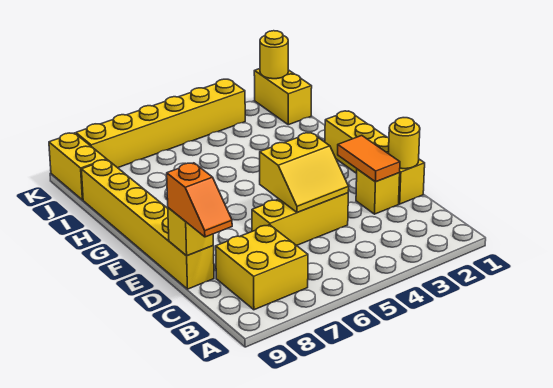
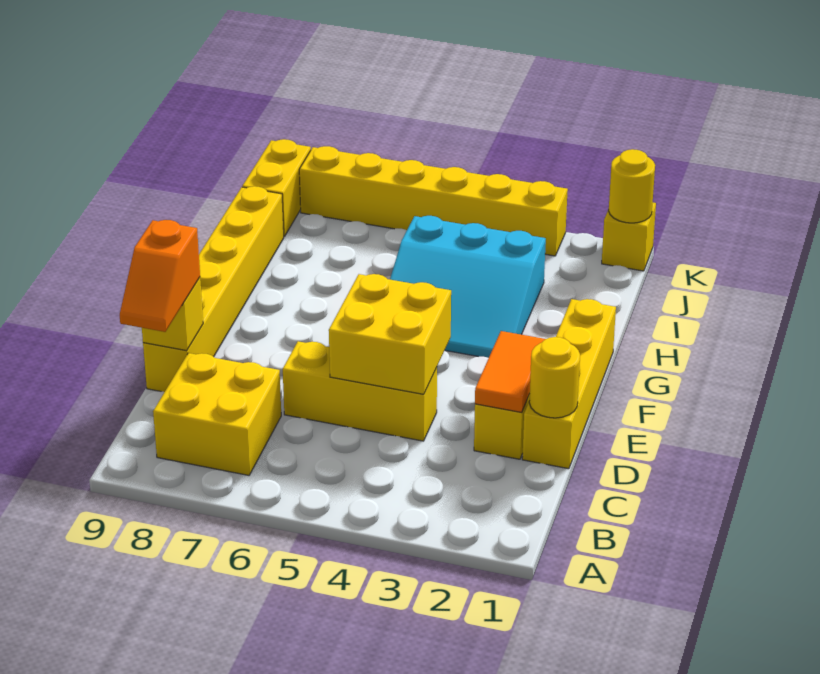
yellow 2x2 slope [260,133,349,213] -> yellow 2x2 brick [329,274,451,394]
none -> cyan 3x3 slope [390,216,546,358]
yellow 1x2 brick [254,69,312,125] -> yellow 1x1 brick [602,203,656,271]

